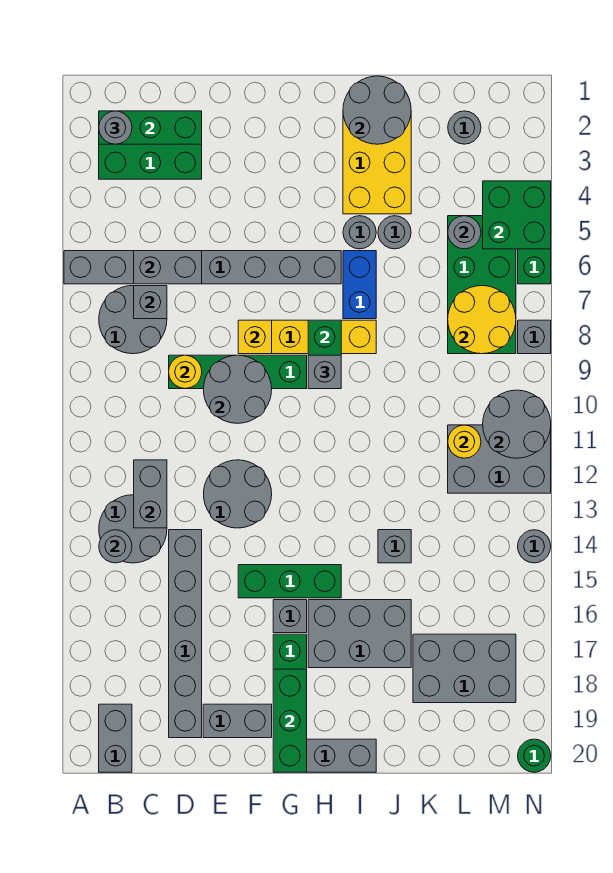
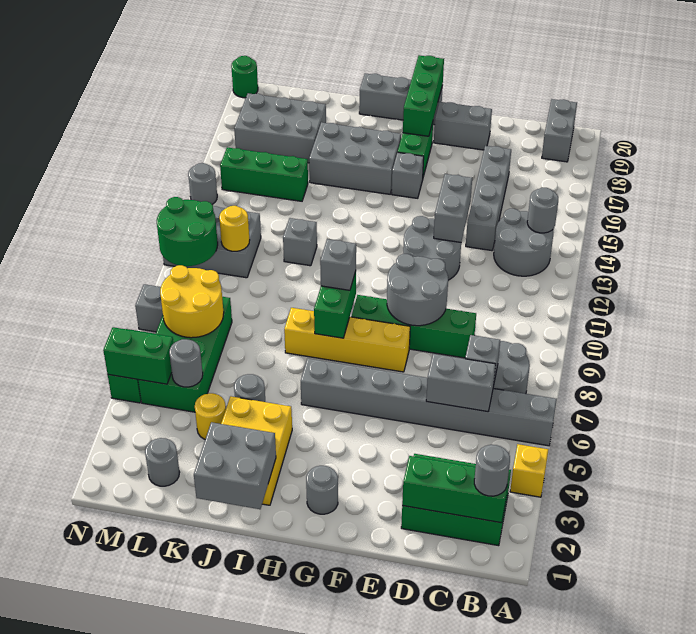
grey 1x2 brick [134,460,167,528] -> grey 1x2 brick moved to [434,174,472,242]
yellow 1x1 round brick [169,355,202,389] -> yellow 1x1 round brick moved to [195,393,226,439]
grey 1x6 brick [169,530,202,738] -> grey 1x4 brick [466,146,511,251]
yellow 1x1 brick [238,320,272,354] -> yellow 1x1 brick moved to [510,444,548,497]
green 1x3 brick [238,565,341,598] -> green 1x3 brick moved to [220,147,308,201]
grey 2x2 round brick [343,76,411,144] -> grey 2x2 brick [194,422,276,509]
grey 1x1 round brick [343,216,376,249] -> grey 1x1 round brick moved to [306,466,338,514]
blue 1x2 brick [343,251,376,319] -> none
grey 1x1 brick [378,530,411,563] -> grey 1x1 brick moved to [283,218,317,266]
green 2x2 brick [483,181,551,249] -> green 1x2 brick [103,327,173,384]
grey 2x2 round brick [483,390,551,458] -> green 2x2 round brick [157,197,218,266]

